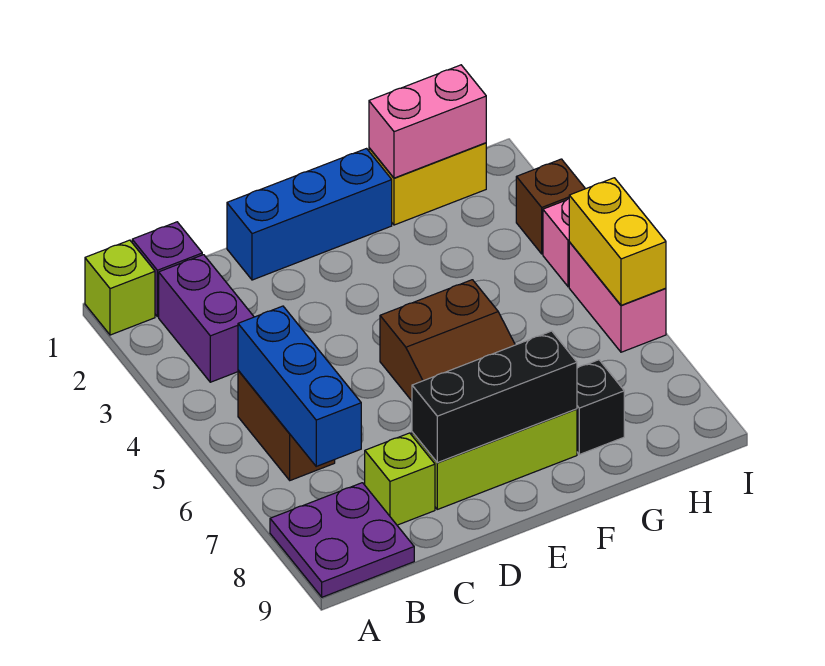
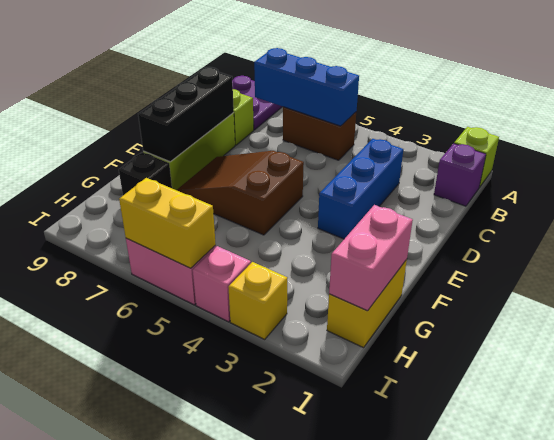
purple 1x2 brick [159,255,254,382] -> none
blue 1x3 brick [227,149,392,280] -> blue 1x3 brick moved to [318,139,403,239]
brown 1x1 brick [516,159,585,254] -> yellow 1x1 brick [228,262,287,339]

